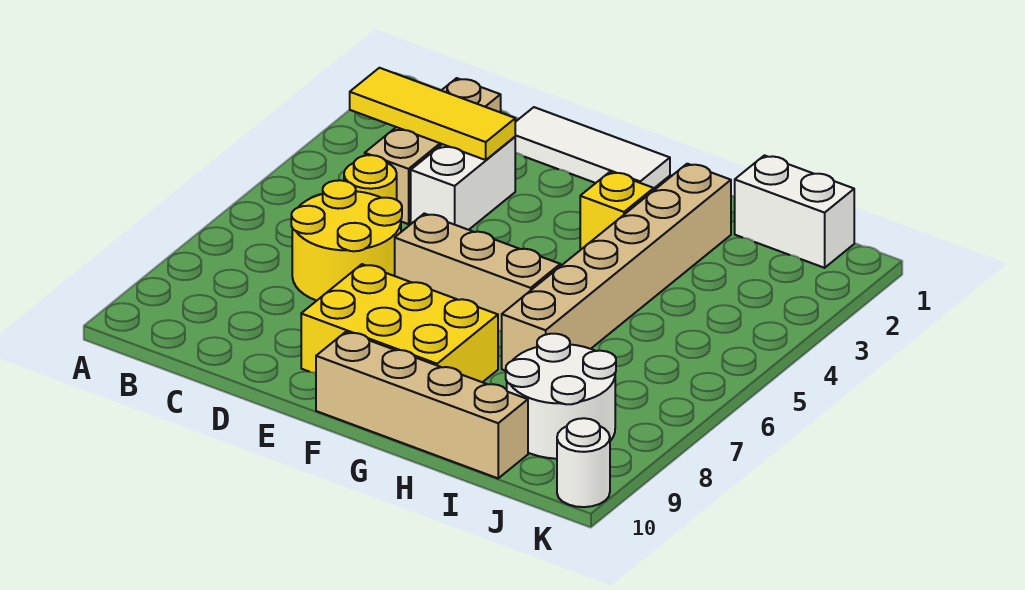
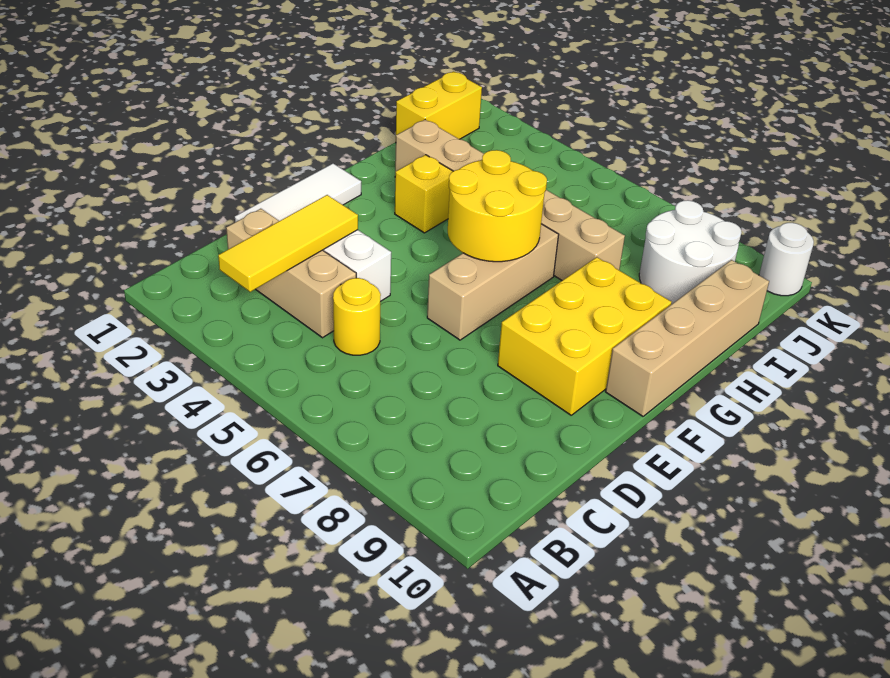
yellow 2x2 round brick [291,180,402,301] -> yellow 2x2 round brick moved to [448,150,547,262]
white 1x2 brick [735,155,854,268] -> yellow 1x2 brick [396,71,482,139]

